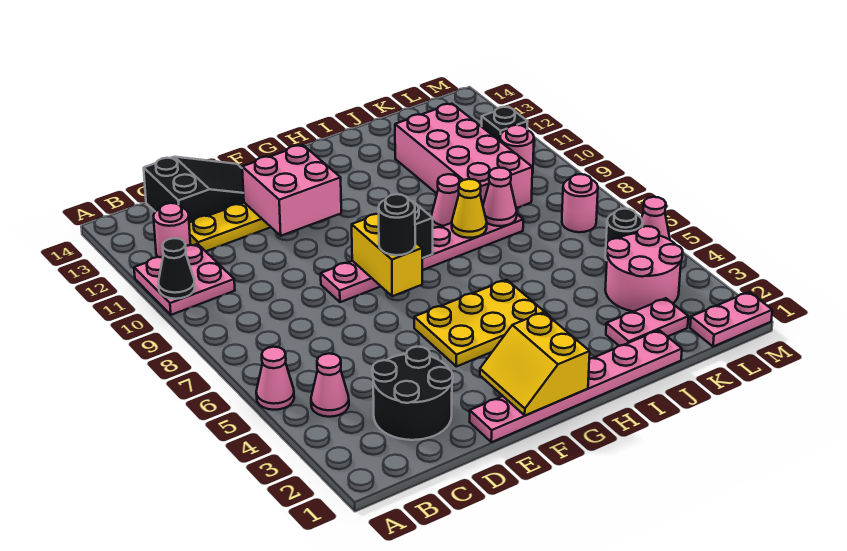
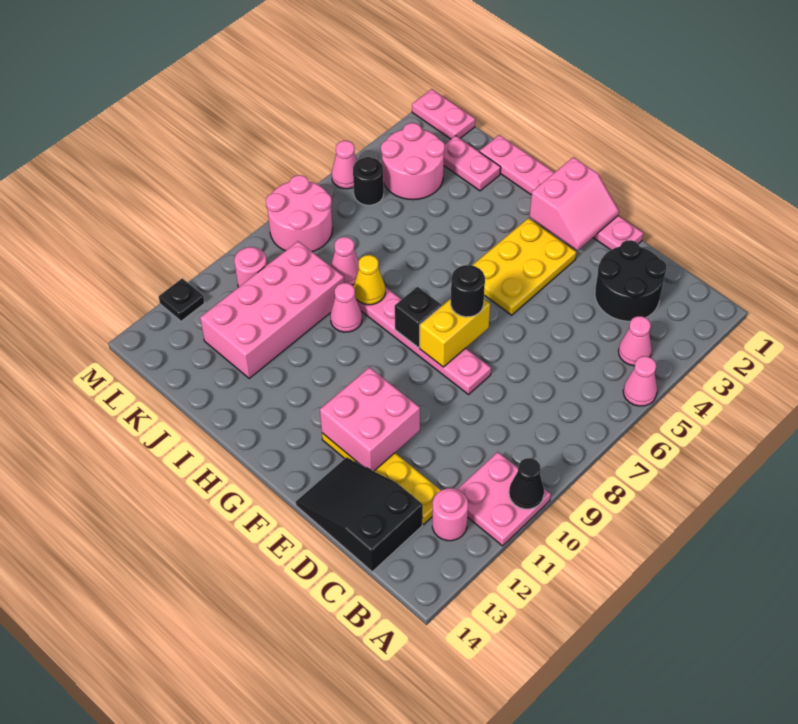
yellow 2x2 slope [480,312,590,416] -> pink 2x2 slope [529,157,619,250]
yellow 2x3 plate [414,280,550,366] -> yellow 2x3 plate turned to [472,218,576,315]
pink 1x1 round brick [562,174,598,232] -> pink 2x2 round brick [266,175,333,252]

